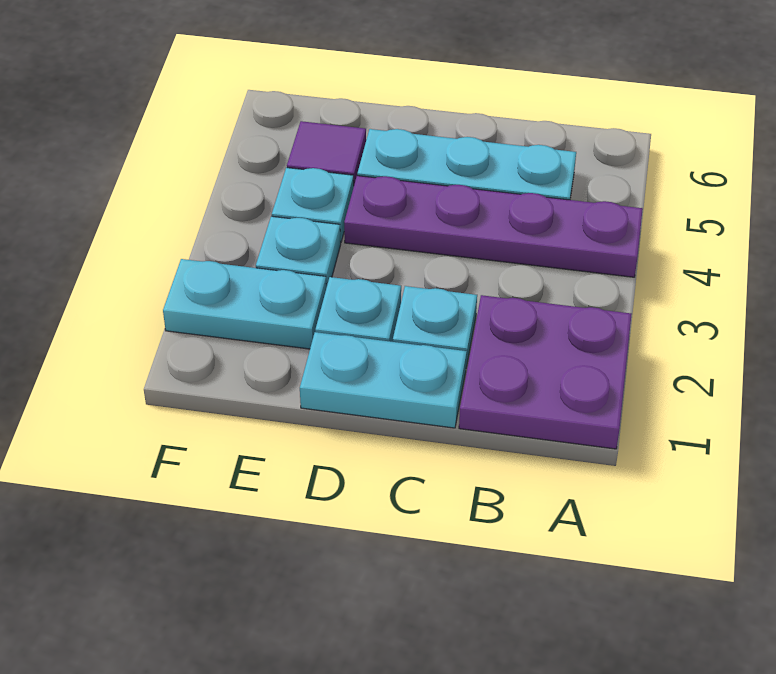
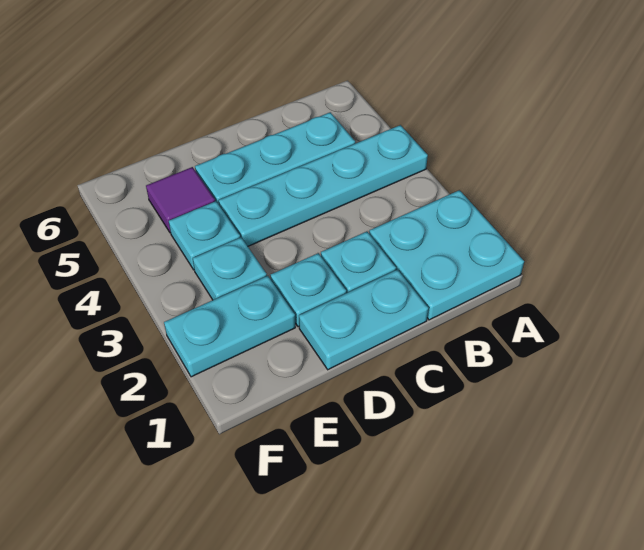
purple 2x2 plate [459,295,632,449] -> cyan 2x2 plate [369,190,524,320]
purple 1x4 plate [344,176,643,277] -> cyan 1x4 plate [219,125,428,246]

